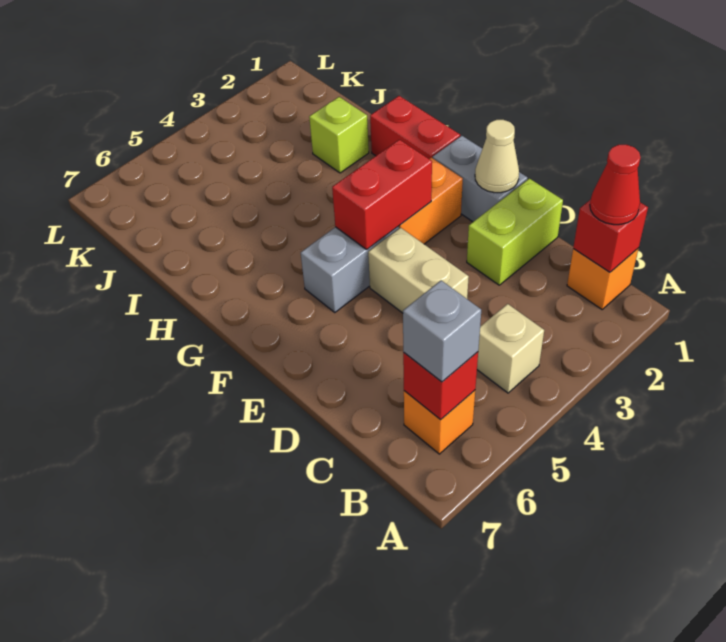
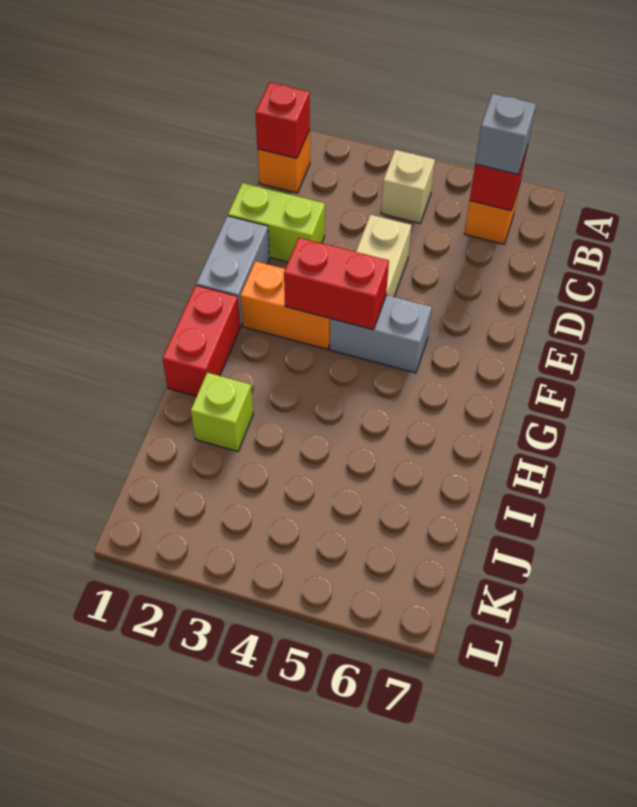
red 1x1 cone [590,145,641,225] -> none
tan 1x1 cone [475,120,519,193] -> none

